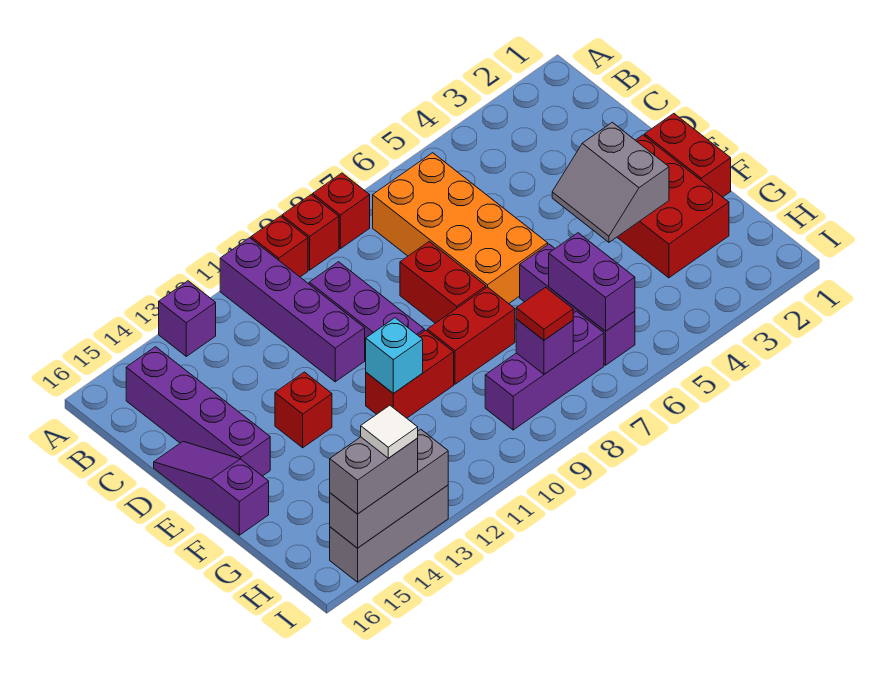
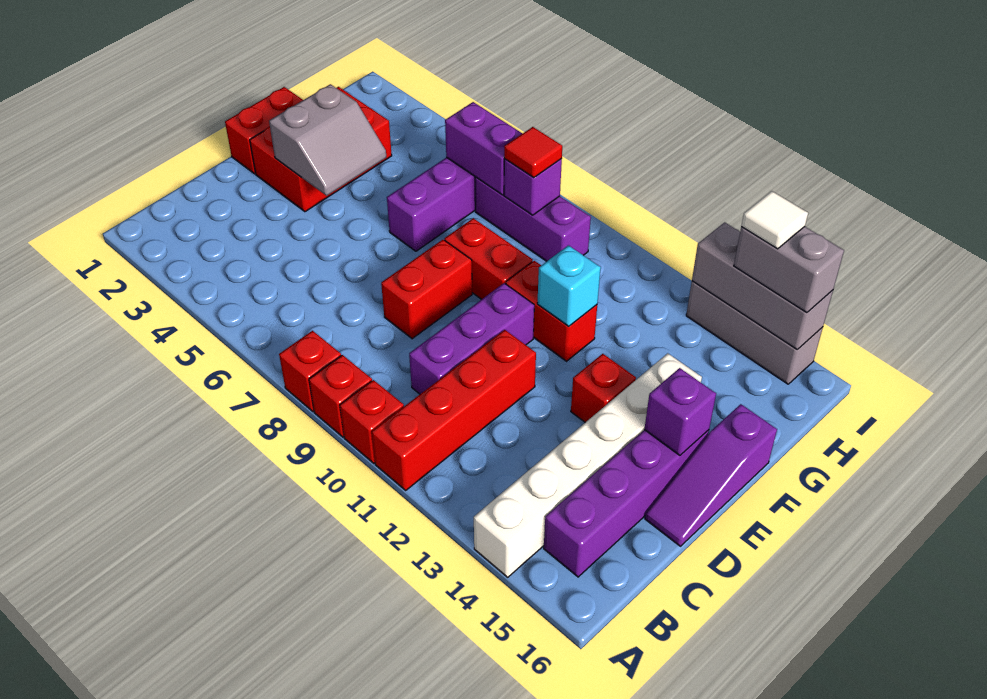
purple 1x4 brick [220,238,365,382] -> red 1x4 brick [372,330,536,490]
purple 1x1 brick [159,281,216,356] -> purple 1x1 brick moved to [644,368,716,455]
none -> white 1x6 brick [474,353,702,577]
orange 2x4 brick [373,153,548,304] -> none
purple 1x2 brick [549,233,635,331] -> purple 1x2 brick turned to [445,102,523,195]

